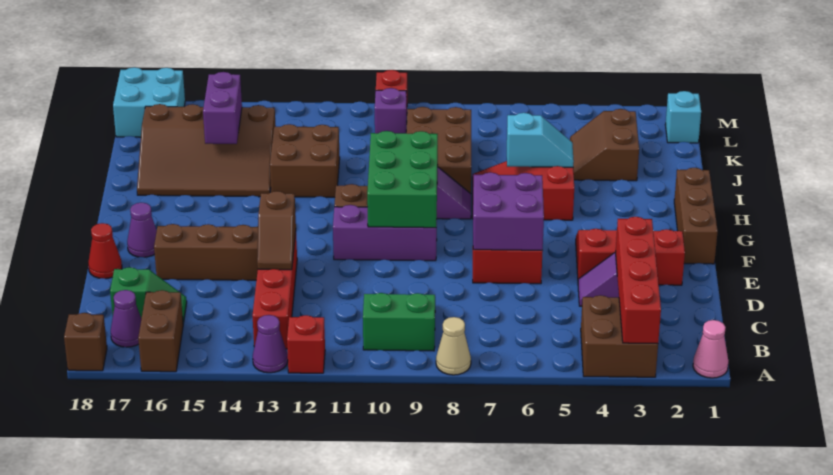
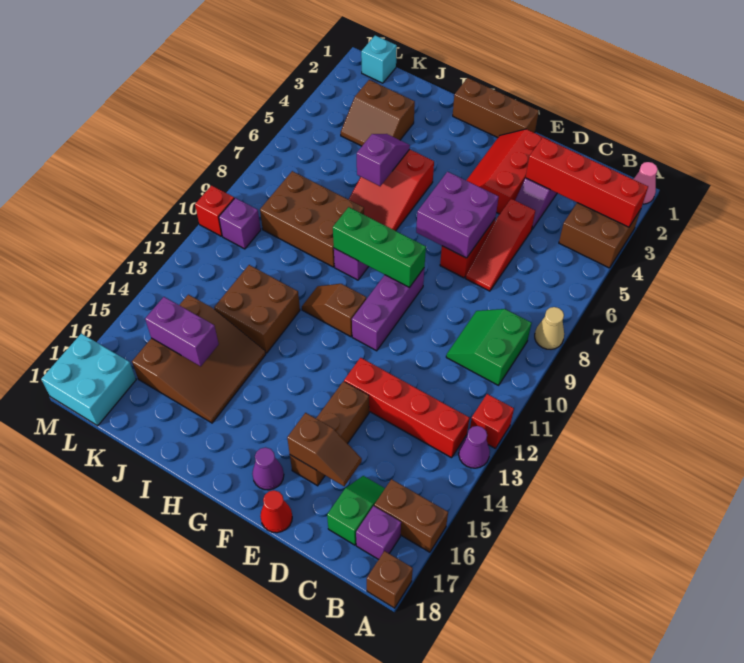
purple 1x1 cone [111,290,141,347] -> purple 1x1 brick [356,506,401,560]
none -> red 1x3 slope [466,199,535,291]
brown 1x2 slope [257,191,296,270] -> brown 1x2 slope moved to [287,413,362,486]
green 2x3 brick [367,131,438,228] -> green 1x3 brick [333,207,426,288]
cyan 1x2 slope [507,113,574,167] -> purple 1x2 slope [357,134,410,186]
brown 3x4 slope [137,104,276,197] -> brown 3x3 slope [132,295,266,423]

